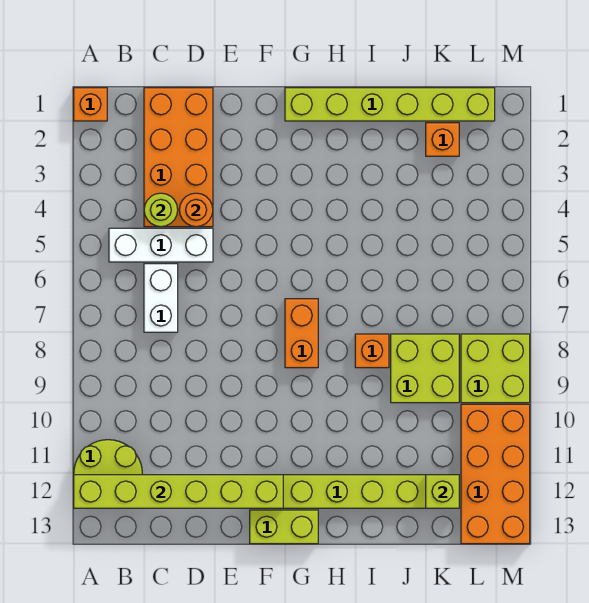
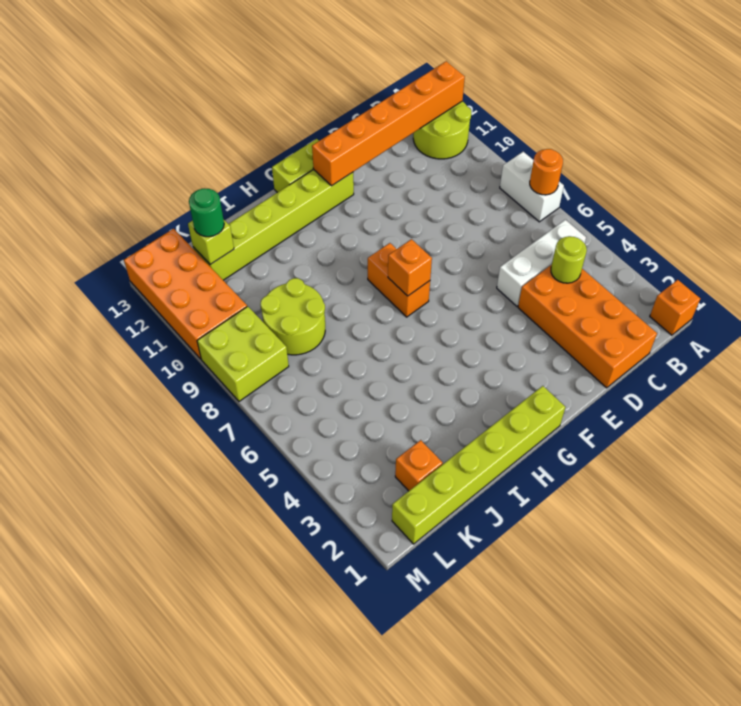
lime 1x6 brick [74,475,283,508] -> orange 1x6 brick [312,61,465,186]
white 1x2 brick [144,264,178,332] -> white 1x2 brick moved to [500,152,564,222]
orange 1x1 round brick [179,193,213,227] -> orange 1x1 round brick moved to [530,149,563,195]
orange 1x1 brick [355,334,389,368] -> orange 1x1 brick moved to [388,239,432,296]
lime 2x2 brick [391,334,459,403] -> lime 2x2 round brick [260,278,325,355]
none -> green 1x1 round brick [189,189,224,237]

